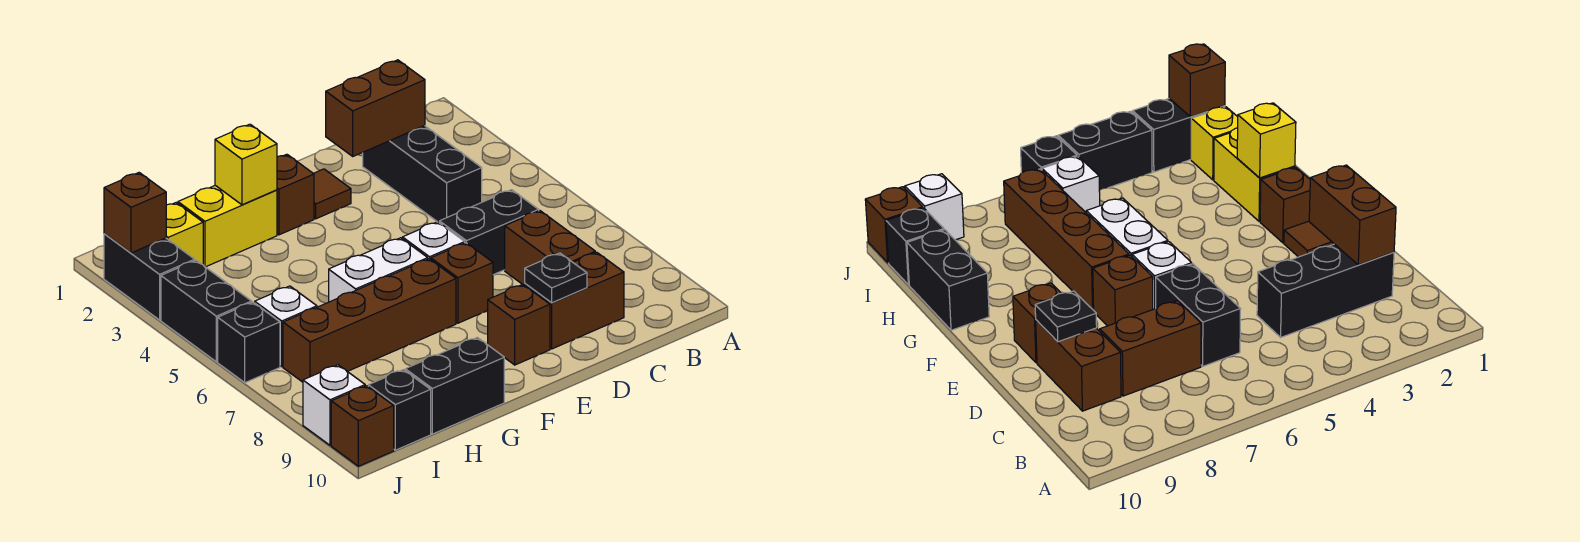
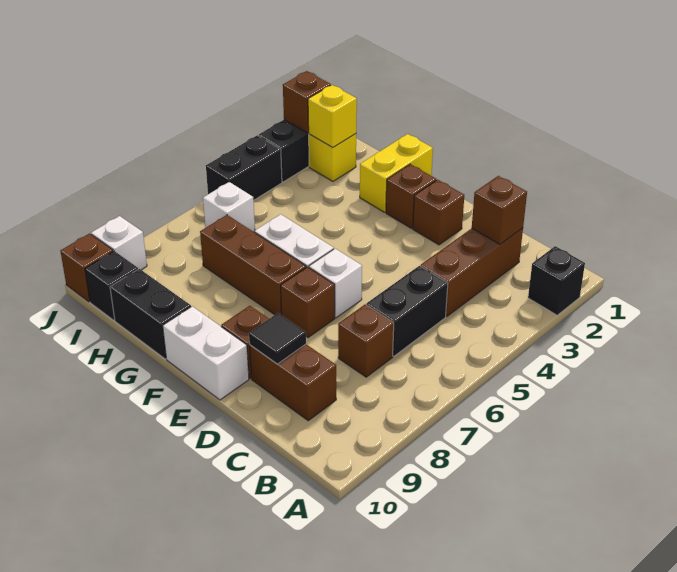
black 1x3 brick [363,126,482,222] -> brown 1x3 brick [421,228,523,316]
brown 1x2 brick [326,60,425,156] -> brown 1x1 brick [472,176,527,244]
black 1x2 brick [439,190,539,275] -> black 1x2 brick turned to [366,266,448,356]
brown 1x2 brick [505,211,595,285] -> brown 1x1 brick [338,304,394,377]
black 1x1 plate [525,253,587,303] -> black 1x1 tile [249,313,306,364]
brown 1x1 tile [313,169,351,219] -> brown 1x1 brick [413,180,464,245]
none -> white 1x2 brick [163,306,249,400]
brown 1x4 brick [283,259,456,382] -> brown 1x3 brick [200,215,306,315]
yellow 1x2 brick [178,186,277,267] -> yellow 1x2 brick turned to [360,134,433,212]
yellow 1x1 brick [215,124,277,205] -> yellow 1x1 brick moved to [308,85,357,147]
black 1x1 brick [218,302,280,383] -> black 1x1 brick moved to [528,246,585,315]

